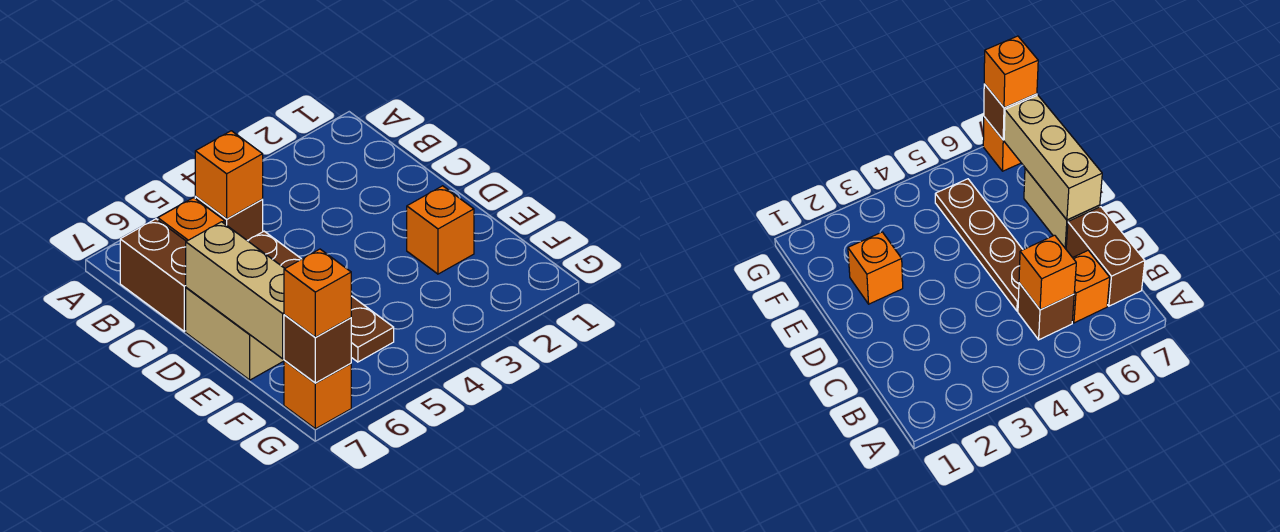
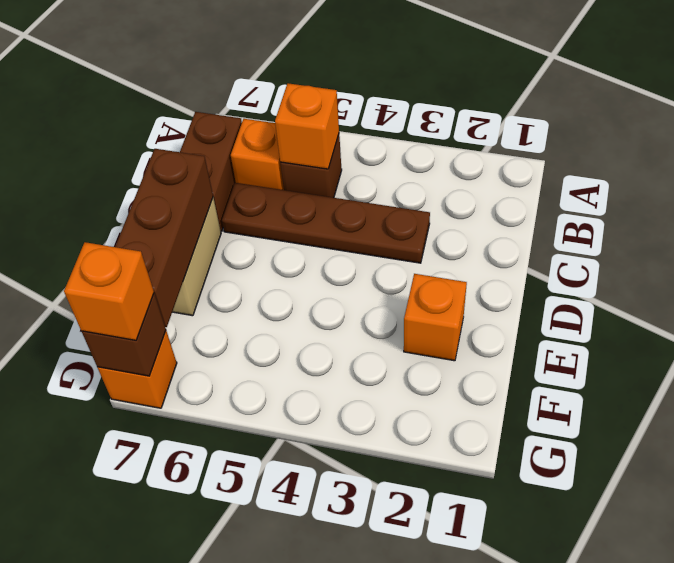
brown 1x4 plate [247,231,394,362] -> brown 1x4 plate turned to [222,183,430,263]
tan 1x3 brick [186,222,285,359] -> brown 1x3 brick [115,149,213,327]

